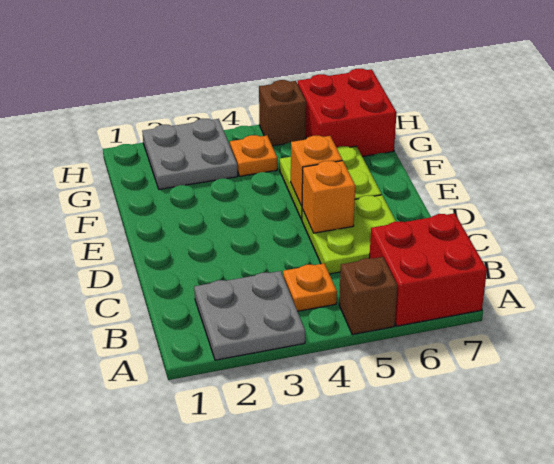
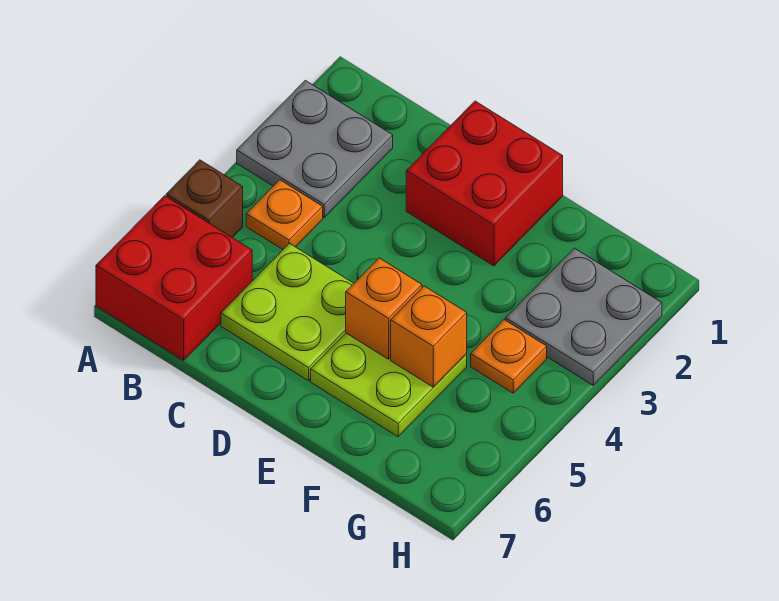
orange 1x1 brick [302,161,355,233] -> orange 1x1 brick moved to [391,286,467,387]
red 2x2 brick [298,69,397,157] -> red 2x2 brick moved to [406,101,563,266]
brown 1x1 brick [259,80,306,146] -> none

